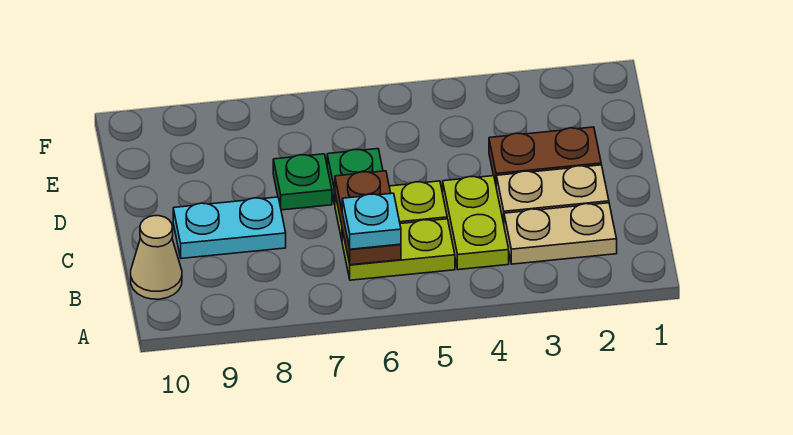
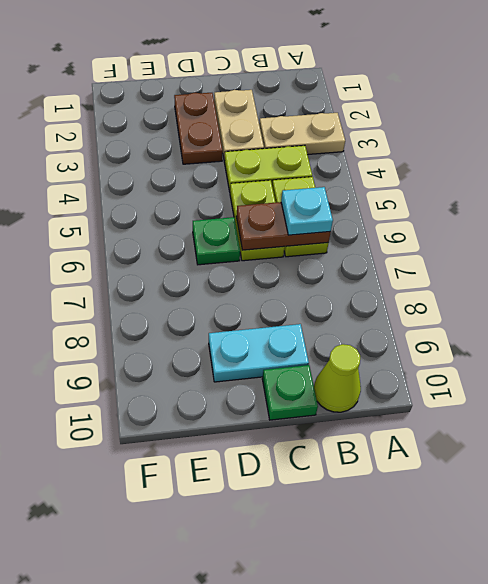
tan 1x2 plate [504,203,617,264] -> tan 1x2 plate turned to [259,113,345,155]
tan 1x1 cone [131,216,182,299] -> lime 1x1 cone [314,344,361,412]
cyan 1x2 plate [173,197,286,258] -> cyan 1x2 plate turned to [209,324,309,382]
green 1x1 plate [273,154,332,210] -> green 1x1 plate moved to [262,365,318,420]

